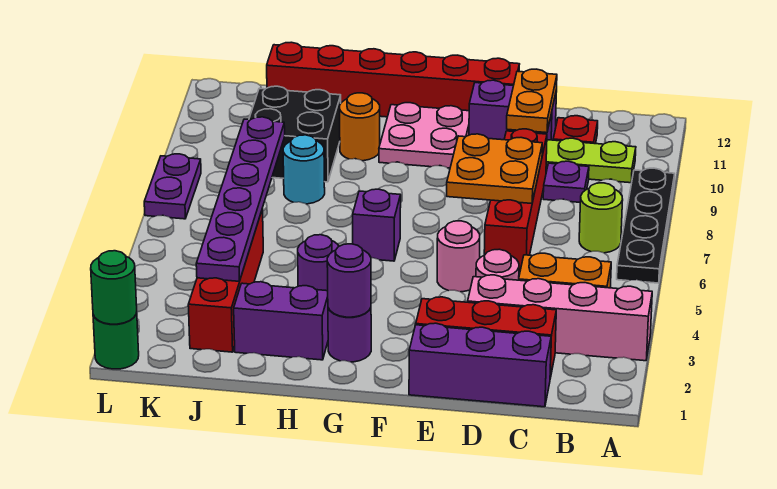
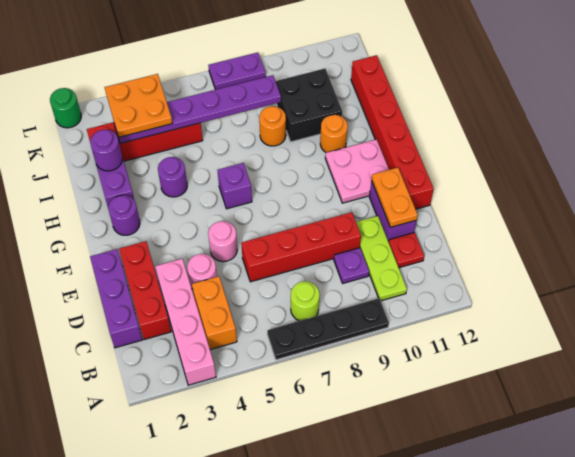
orange 2x2 plate [447,134,542,203] -> orange 2x2 plate moved to [105,74,172,137]
orange 1x2 plate [507,69,557,133] -> orange 1x2 plate turned to [371,168,418,227]
purple 1x1 round brick [327,244,371,317] -> purple 1x1 round brick moved to [90,130,122,171]
cyan 1x1 round brick [283,135,325,204] -> orange 1x1 round brick [259,106,286,146]
green 1x1 round brick [91,251,137,324] -> none

